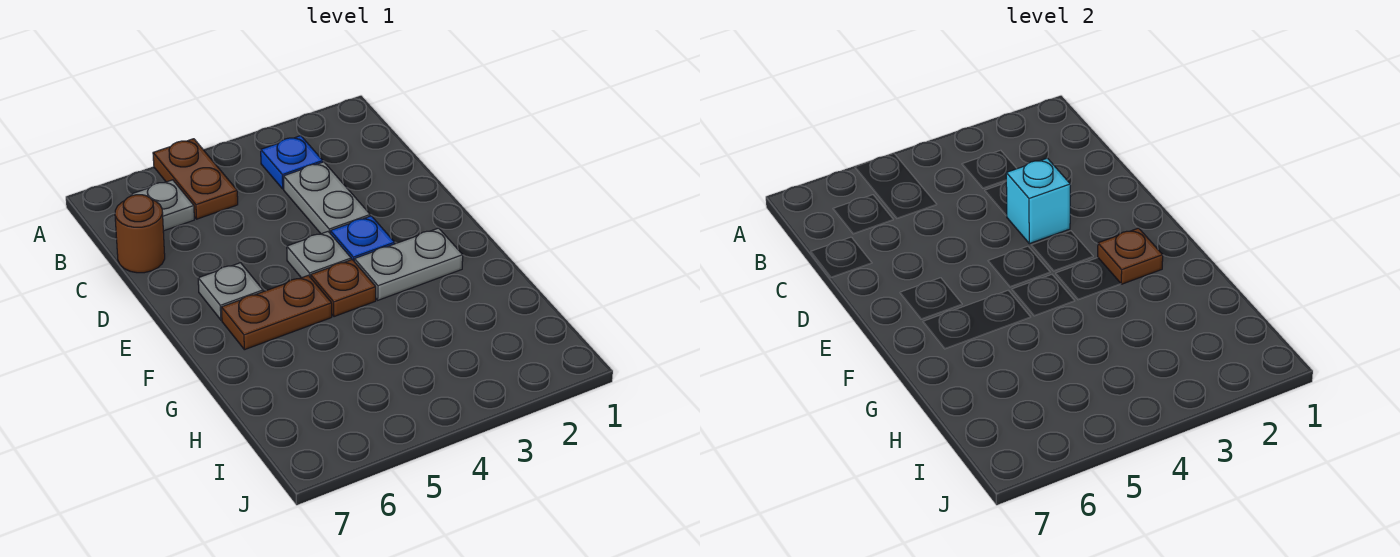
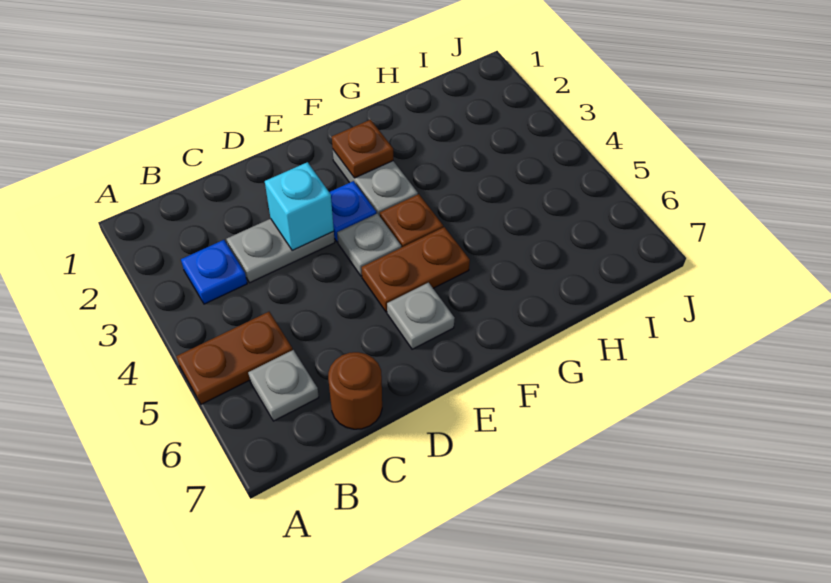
brown 1x2 plate [221,275,332,350] -> brown 1x2 plate turned to [362,227,470,312]

